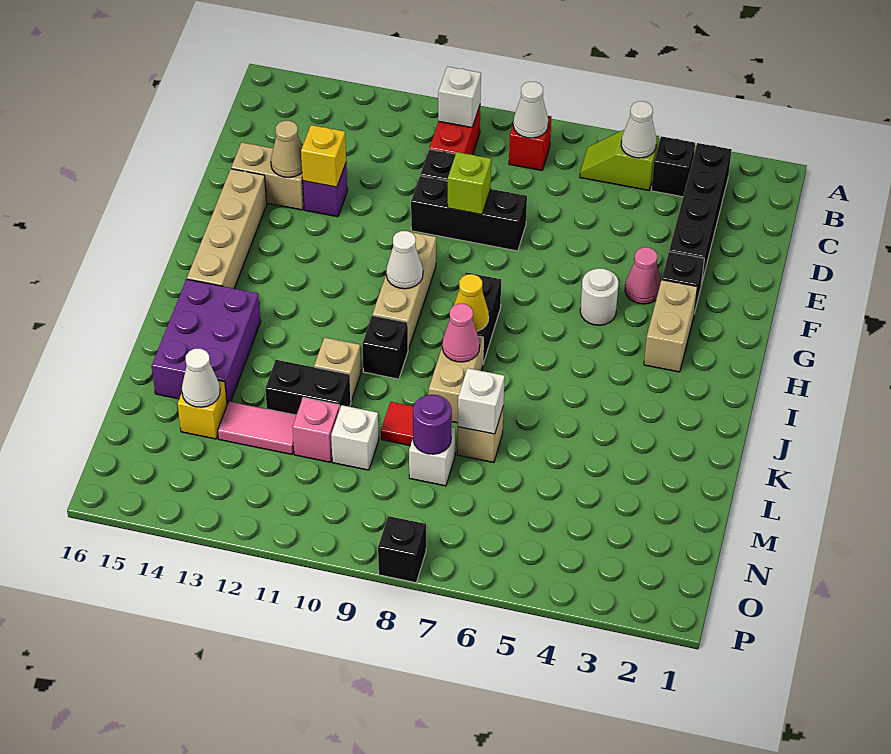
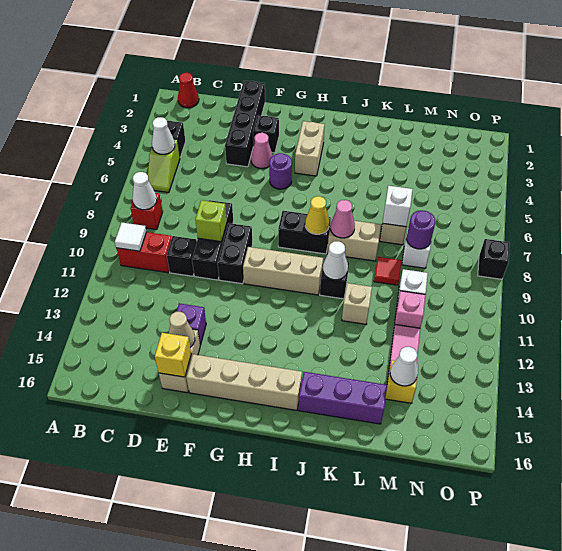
none -> red 1x1 cone [178,73,199,108]
black 1x4 brick [669,143,732,281] -> black 1x4 brick turned to [225,81,265,167]
white 1x1 brick [438,67,481,127] -> white 1x1 tile [115,223,146,251]
yellow 1x1 brick [301,125,346,187] -> yellow 1x1 brick moved to [155,333,191,377]
tan 1x2 brick [644,280,697,372] -> tan 1x2 brick turned to [295,121,325,176]
white 1x1 round brick [580,269,619,325] -> purple 1x1 round brick [269,153,292,189]
white 1x1 cone [386,231,423,289] -> white 1x1 cone moved to [323,241,348,280]
purple 2x3 brick [152,279,261,404] -> purple 1x3 brick [299,372,387,424]
black 1x2 brick [265,360,351,415] -> black 1x2 brick moved to [217,223,253,284]

